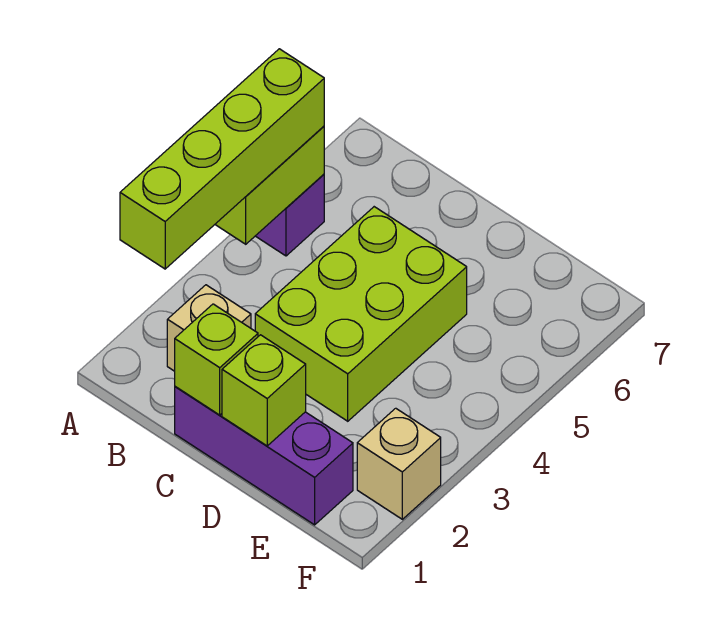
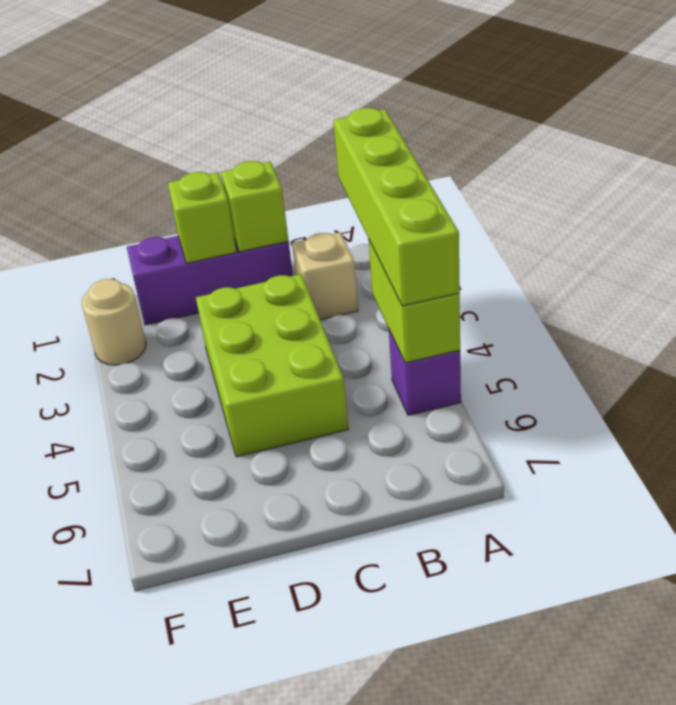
tan 1x1 brick [357,408,441,519] -> tan 1x1 round brick [82,279,146,365]

